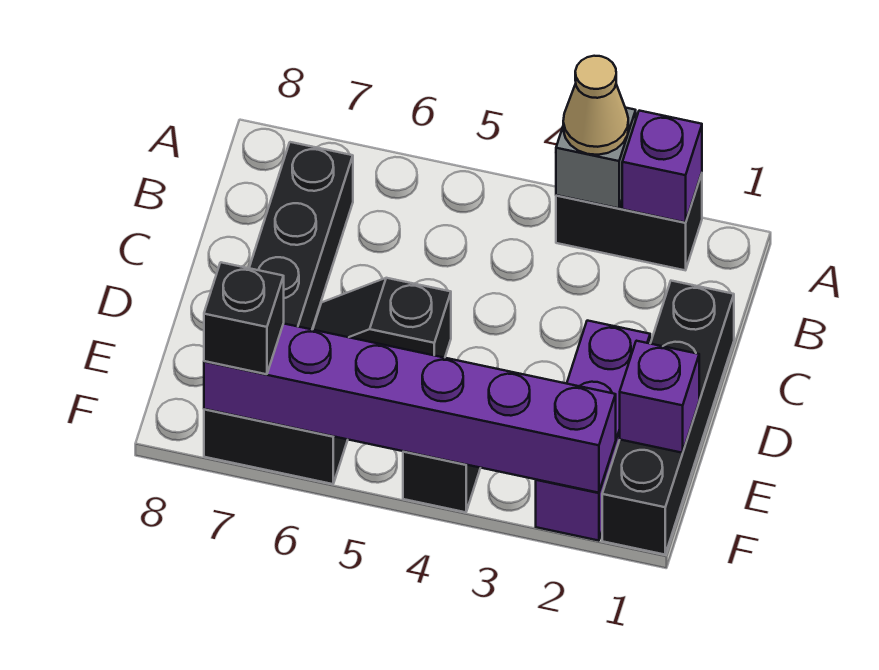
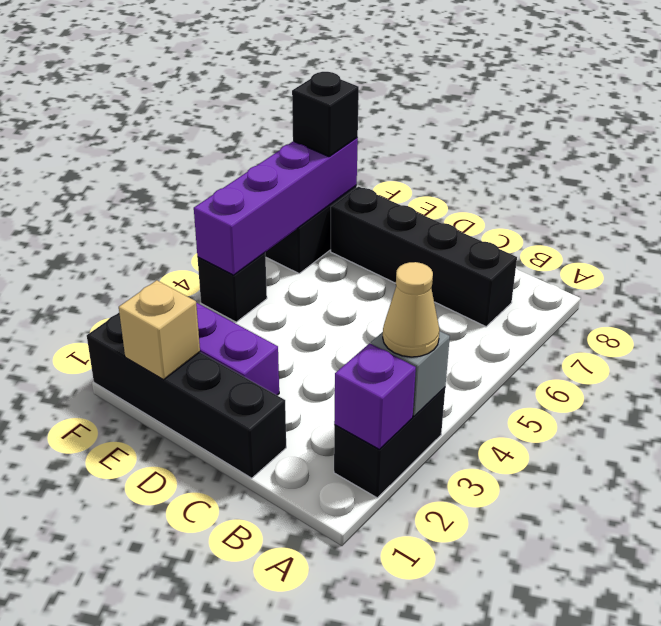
black 1x2 slope [313,278,451,358] -> none
purple 1x1 brick [620,341,699,453] -> tan 1x1 brick [119,280,200,380]
purple 1x6 brick [204,324,616,493] -> purple 1x4 brick [194,138,358,275]

